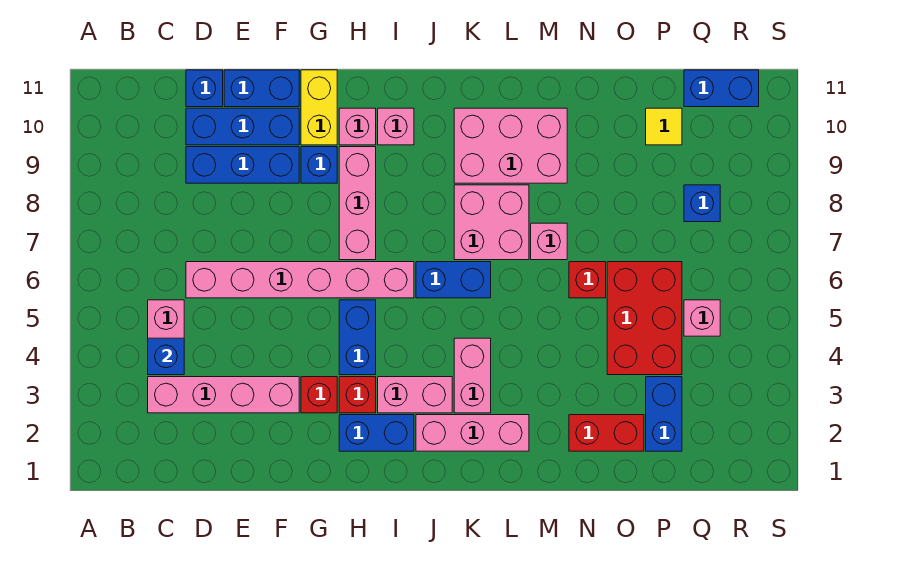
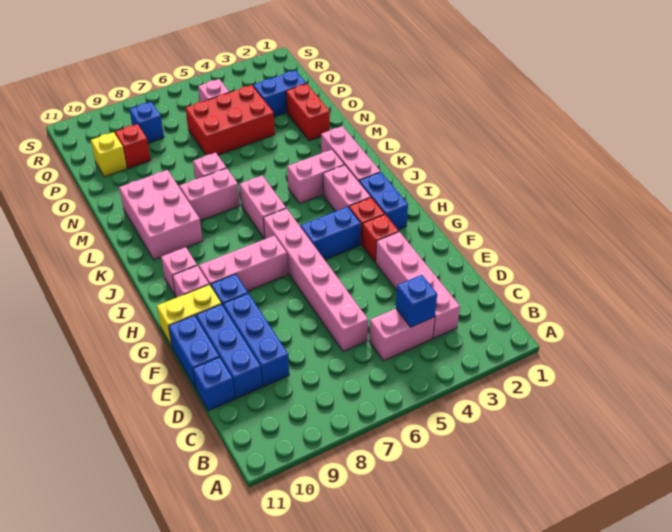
blue 1x2 brick [416,262,491,298] -> pink 1x2 brick [240,175,286,239]
pink 2x2 brick [454,185,529,260] -> pink 1x2 brick [180,168,240,221]
red 1x1 brick [569,262,606,298] -> red 1x1 brick moved to [115,124,151,168]
yellow 1x1 tile [646,108,682,145] -> yellow 1x1 brick [91,132,127,177]
blue 1x2 brick [684,70,759,107] -> none

